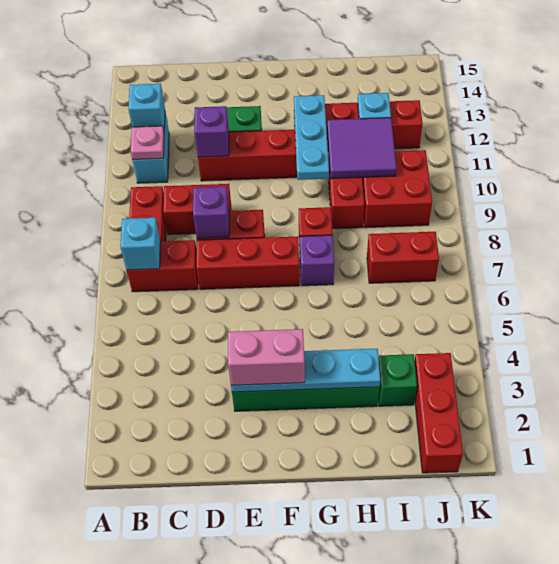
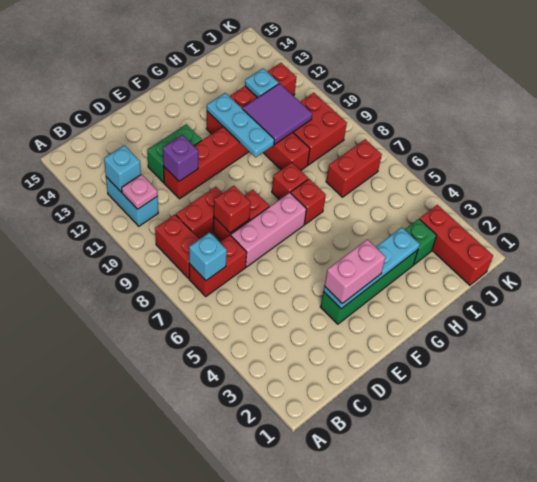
red 1x3 brick [196,236,300,289] -> pink 1x3 brick [231,193,306,267]
purple 1x1 brick [193,187,229,238] -> red 1x1 brick [214,186,251,233]
purple 1x1 brick [300,235,334,286] -> red 1x1 brick [291,179,326,224]

